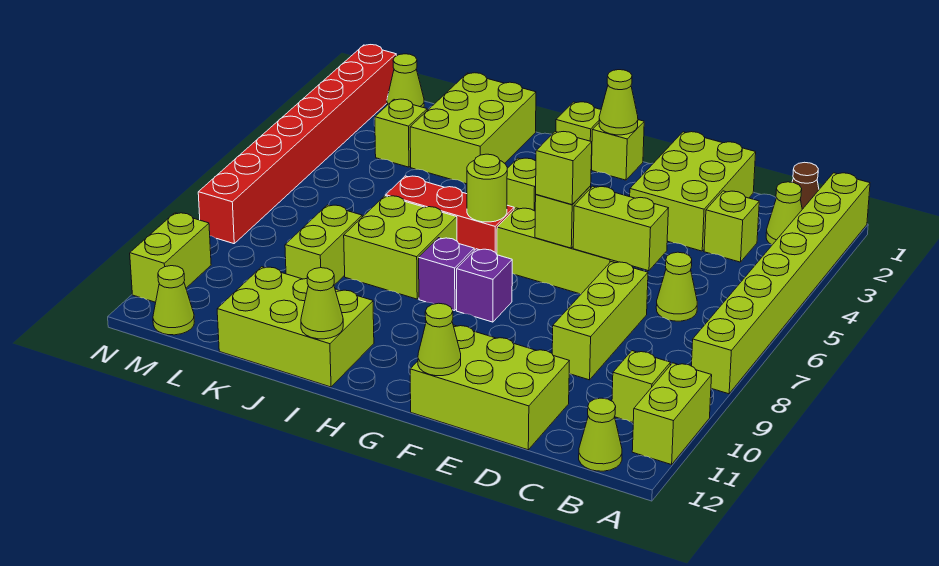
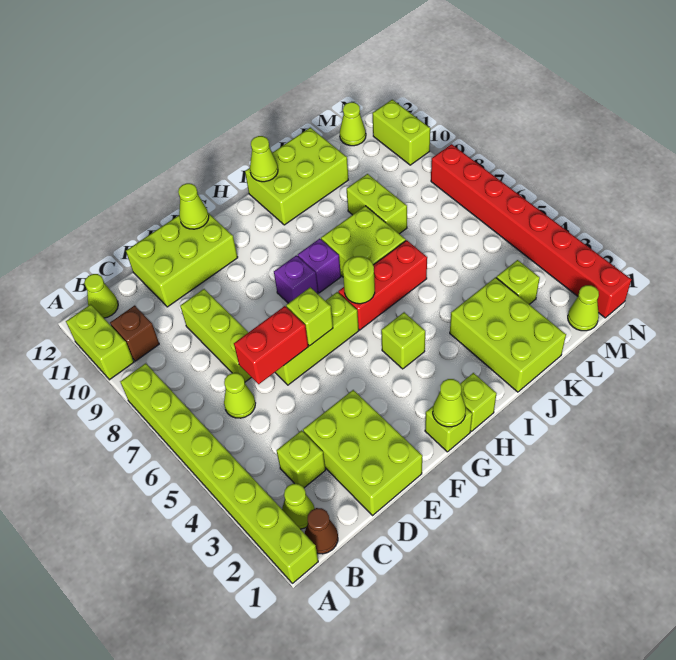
lime 1x1 brick [612,351,671,422] -> brown 1x1 brick [110,305,159,361]
lime 1x2 brick [573,186,668,271] -> red 1x2 brick [234,306,308,384]
lime 1x1 brick [536,132,592,205] -> none

